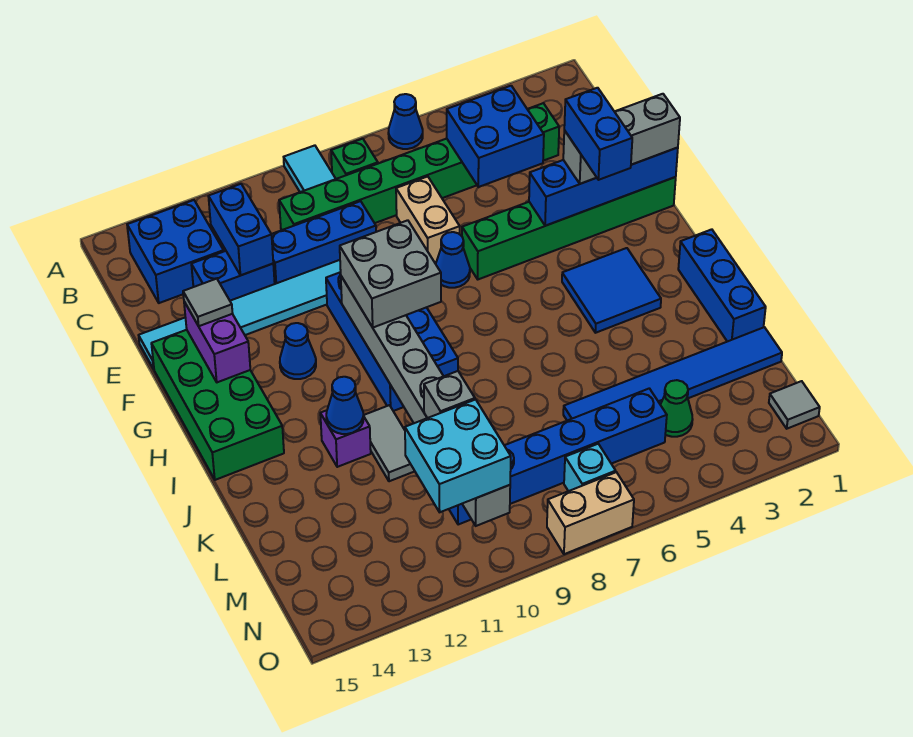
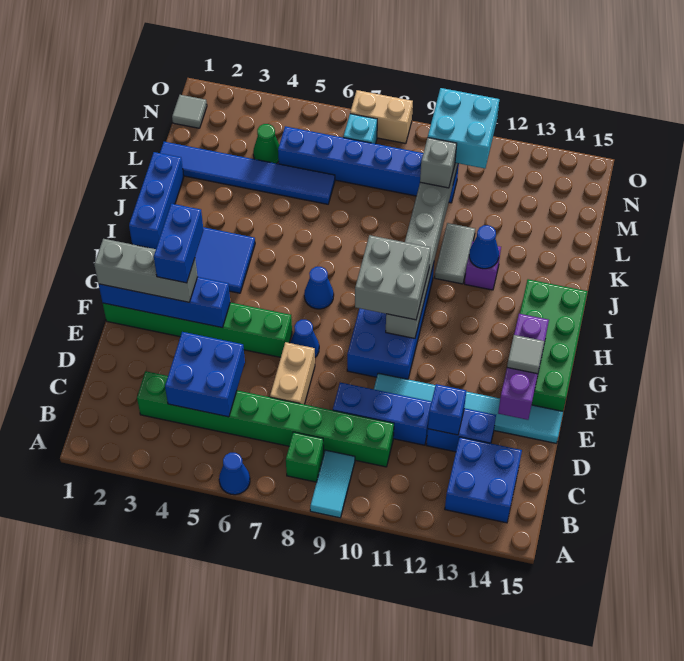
blue 1x2 brick [208,184,273,275] -> blue 1x1 brick [428,384,466,435]
purple 1x2 brick [184,302,250,382] -> purple 1x3 brick [498,314,549,420]
blue 1x1 cone [280,323,316,379] -> blue 1x1 cone moved to [304,267,334,309]

